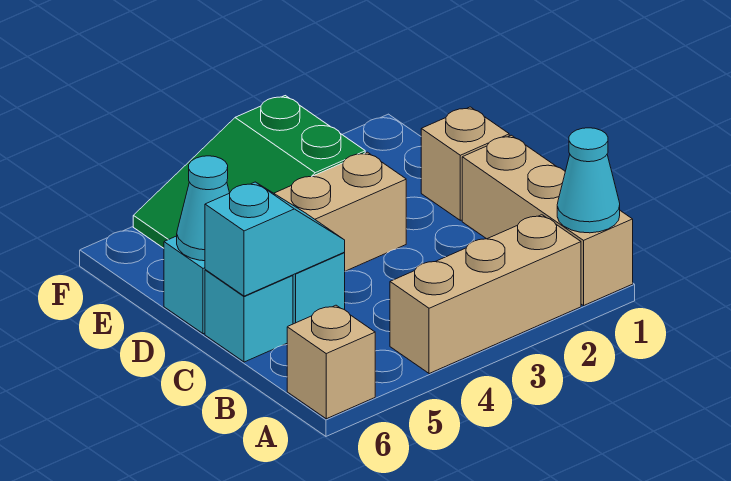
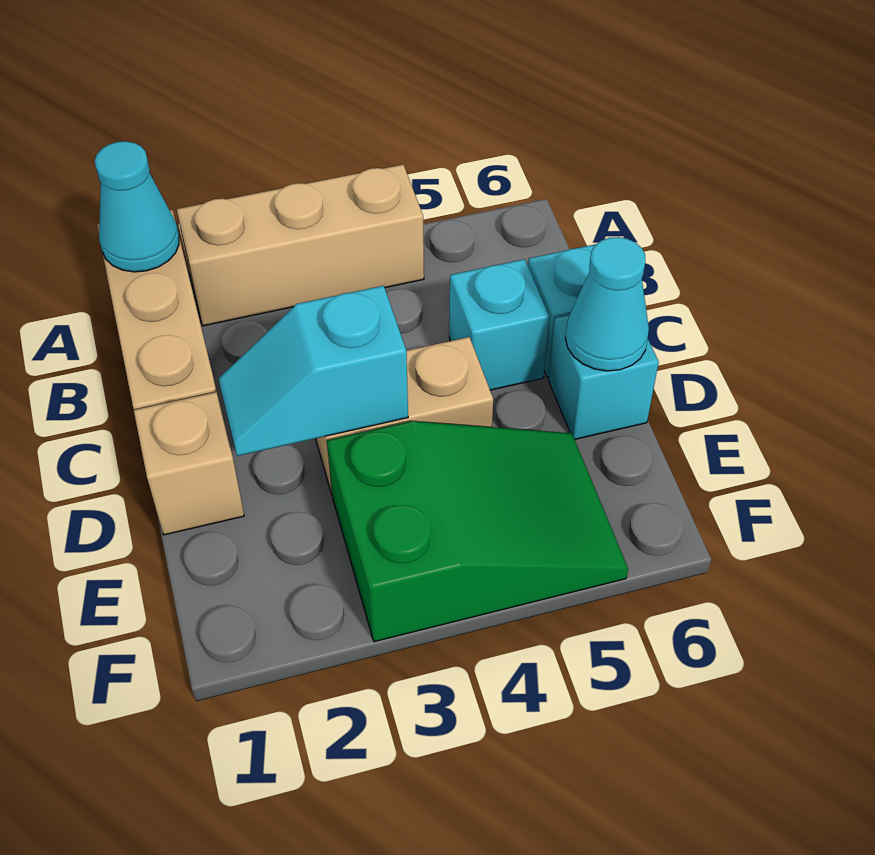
tan 1x1 brick [287,305,375,419] -> none
cyan 1x2 slope [205,182,345,296] -> cyan 1x2 slope moved to [219,286,408,456]

